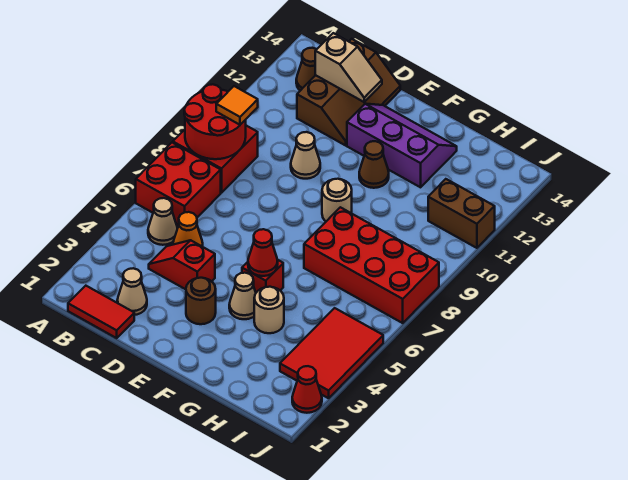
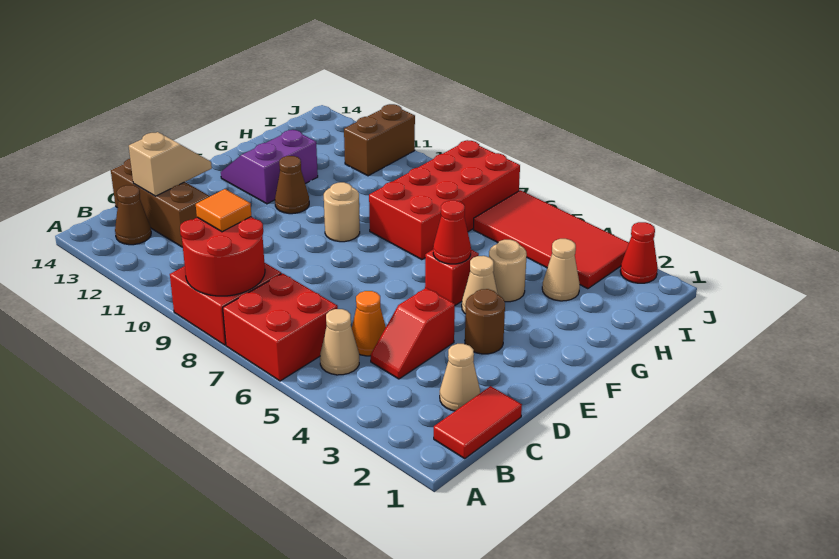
tan 1x1 cone [291,132,320,179] -> tan 1x1 cone moved to [542,239,580,301]
purple 2x3 slope [347,104,457,187] -> purple 2x2 slope [221,130,318,204]
red 2x3 tile [280,308,383,398] -> red 2x4 tile [473,190,629,289]

